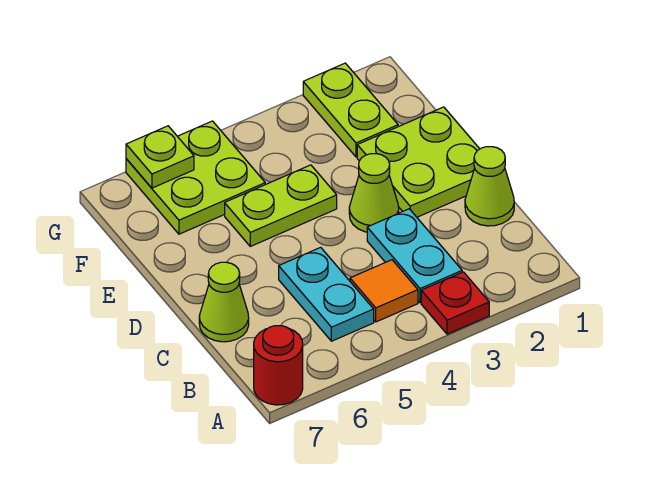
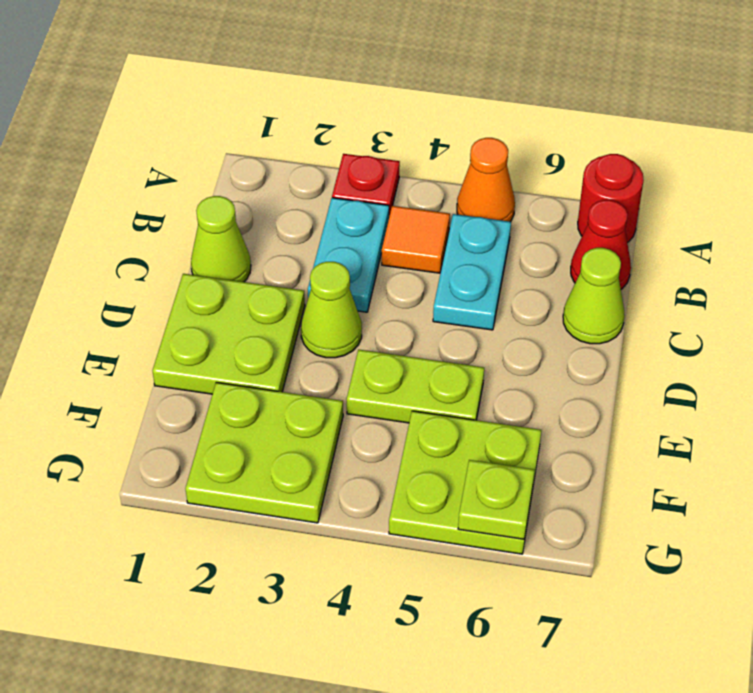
none -> orange 1x1 cone [457,138,515,222]
none -> red 1x1 cone [571,200,631,289]
lime 1x2 plate [303,63,398,157] -> lime 2x2 plate [185,382,343,523]

